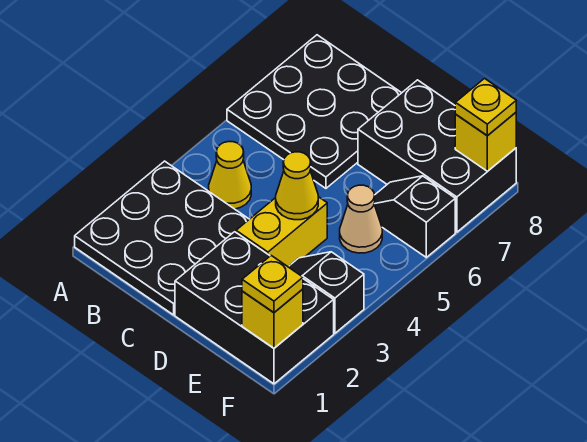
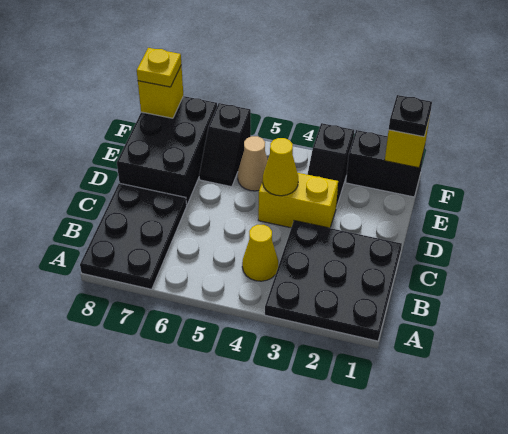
black 3x3 plate [227,35,401,188] -> black 2x3 plate [80,183,187,289]
black 2x3 brick [175,232,334,384] -> black 1x2 brick [346,130,425,197]
yellow 1x1 plate [242,256,303,313] -> black 1x1 plate [389,95,432,137]

